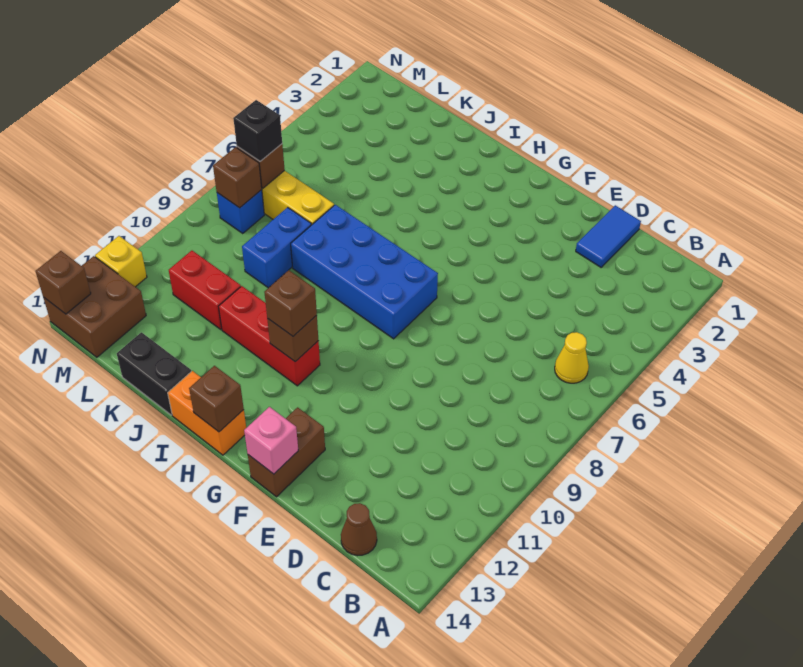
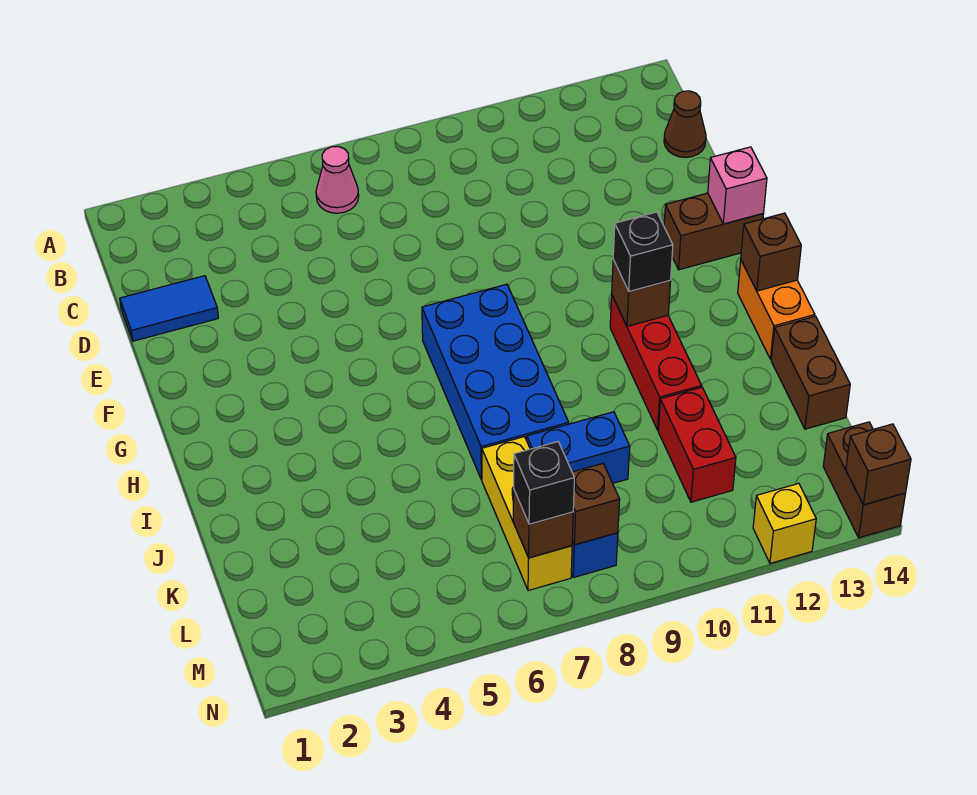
yellow 1x1 cone [555,332,589,383] -> pink 1x1 cone [316,146,359,213]
brown 1x1 brick [264,270,317,336] -> black 1x1 brick [613,212,673,292]
black 1x2 brick [117,332,191,415] -> brown 1x2 brick [771,316,850,429]
brown 2x2 brick [43,256,146,357] -> brown 1x2 brick [823,422,906,538]

